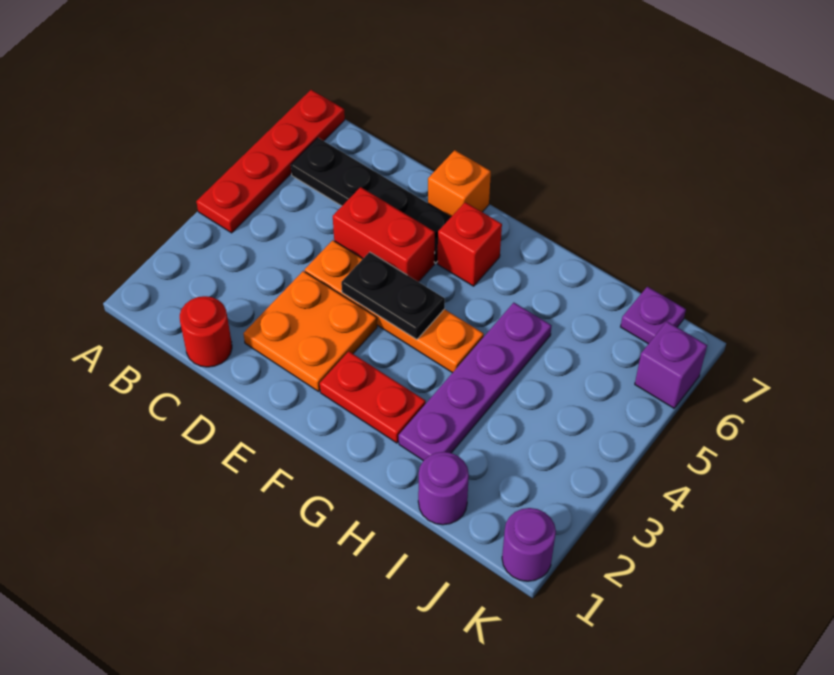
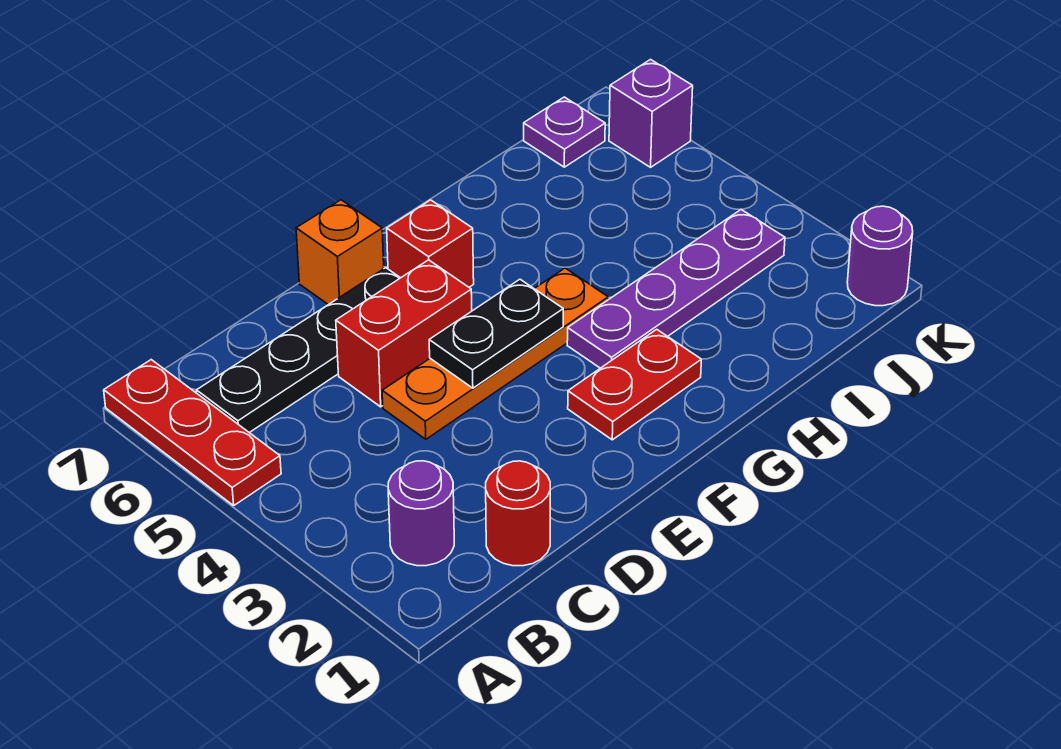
red 1x4 plate [196,90,345,233] -> red 1x3 plate [104,360,281,506]
orange 2x2 plate [243,271,377,391] -> none
purple 1x4 plate [399,303,552,461] -> purple 1x4 plate turned to [567,209,785,368]
purple 1x1 round brick [418,452,469,525] -> purple 1x1 round brick moved to [388,461,454,566]

